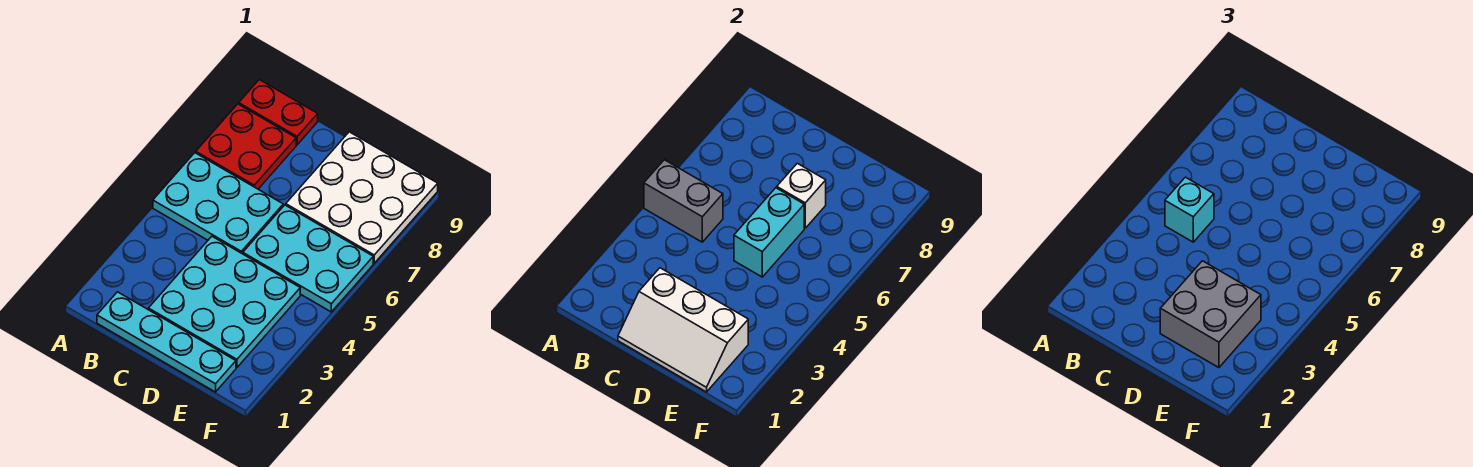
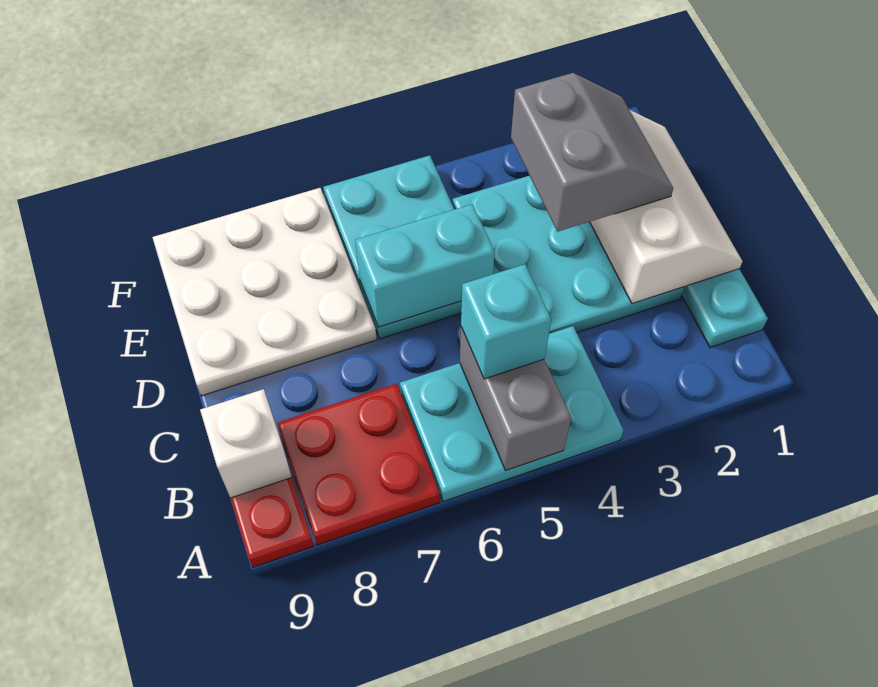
cyan 2x3 plate [153,153,283,254] -> cyan 2x3 plate turned to [400,326,623,502]
grey 2x2 brick [1160,261,1261,368] -> grey 2x2 slope [511,73,673,231]
white 1x1 brick [777,163,826,228] -> white 1x1 brick moved to [200,389,292,498]

